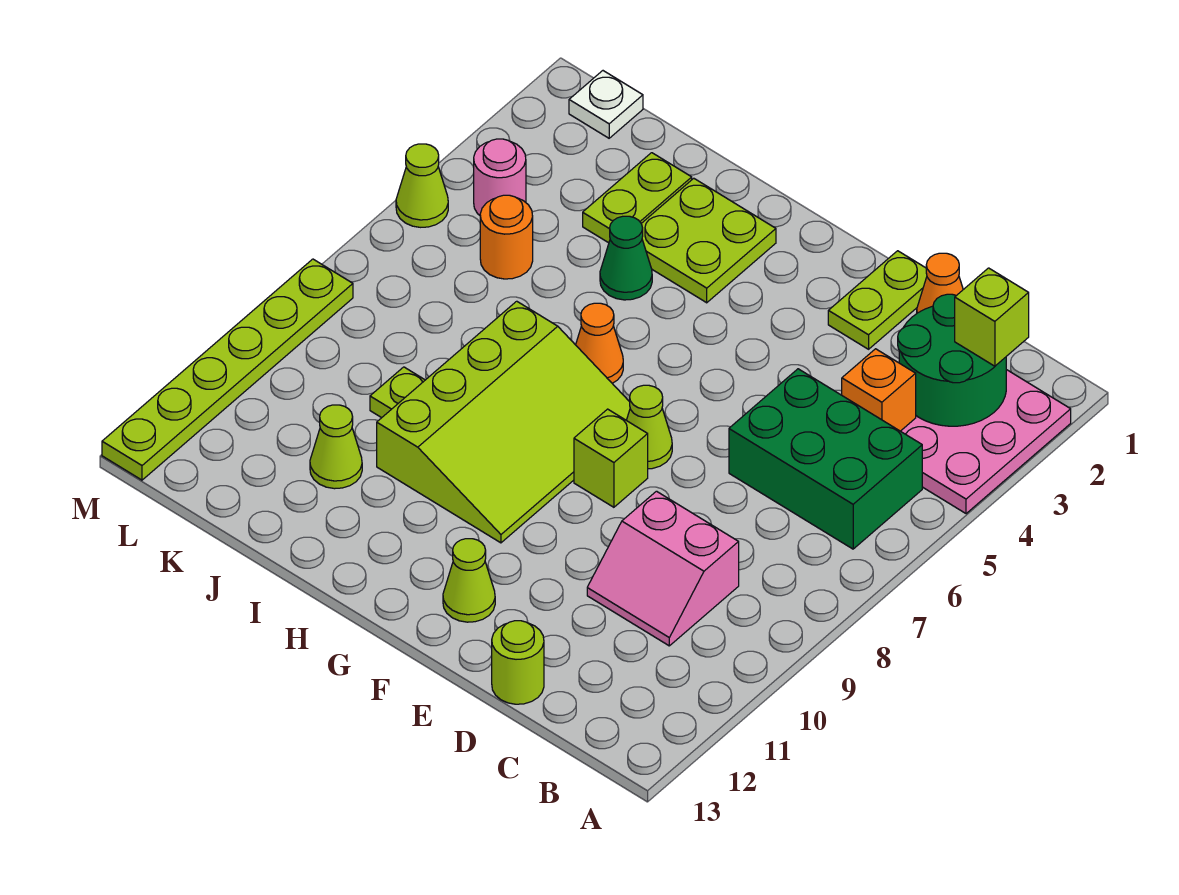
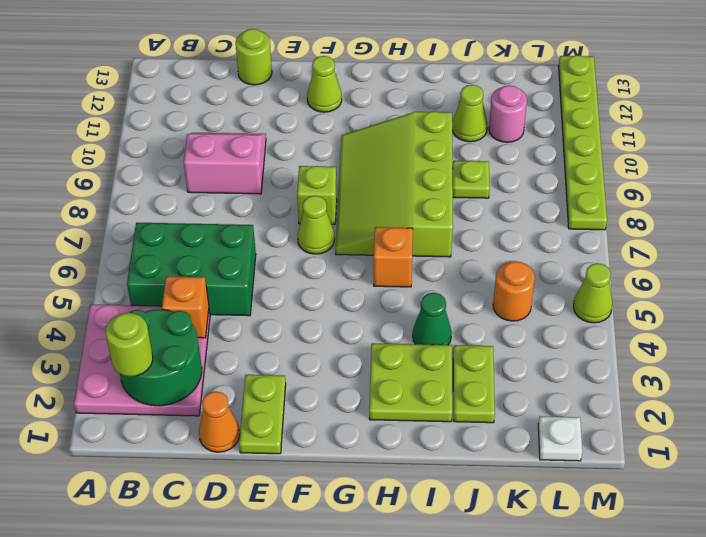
lime 1x1 brick [955,268,1029,366] -> lime 1x1 round brick [106,313,153,376]
orange 1x1 cone [576,303,623,383] -> orange 1x1 brick [374,227,413,287]
pink 1x1 round brick [474,139,526,215] -> pink 1x1 round brick moved to [489,85,527,142]

